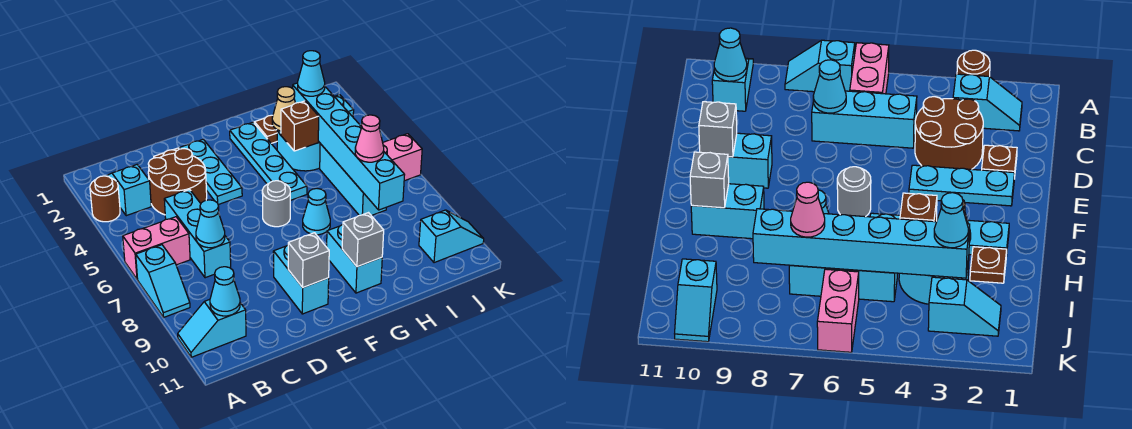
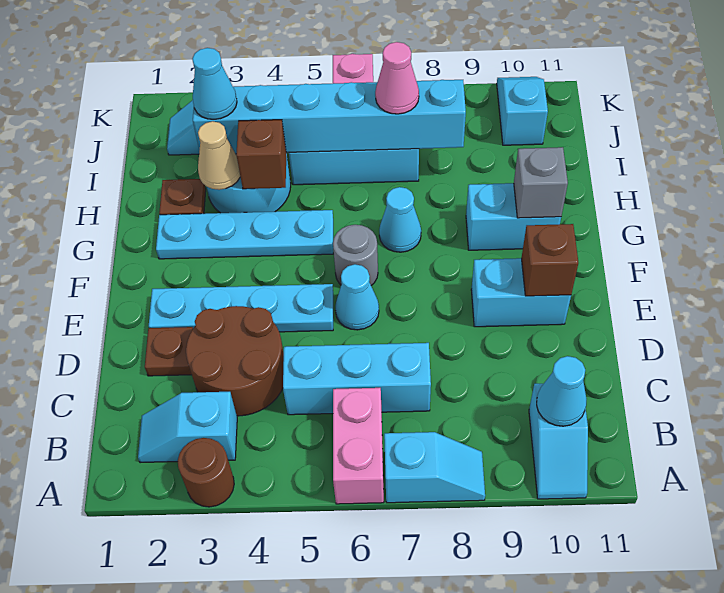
cyan 1x1 cone [196,200,225,248] -> cyan 1x1 cone moved to [335,264,379,330]
cyan 1x3 plate [179,139,242,205] -> cyan 1x4 plate [149,284,333,332]
grey 1x1 brick [288,233,329,287] -> brown 1x1 brick [522,224,578,296]

